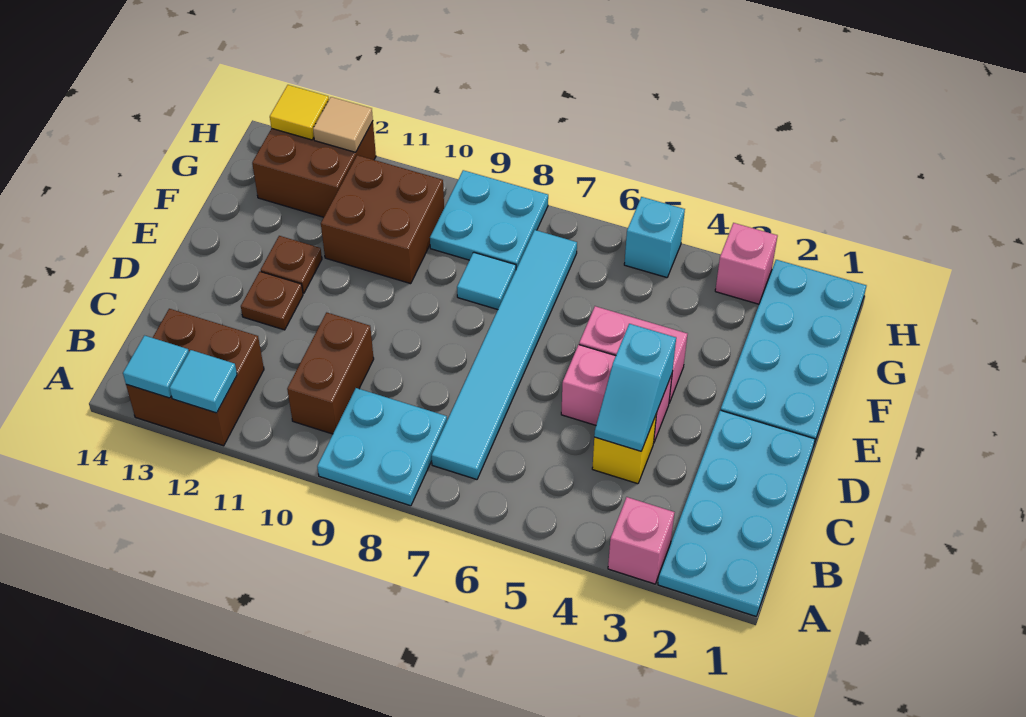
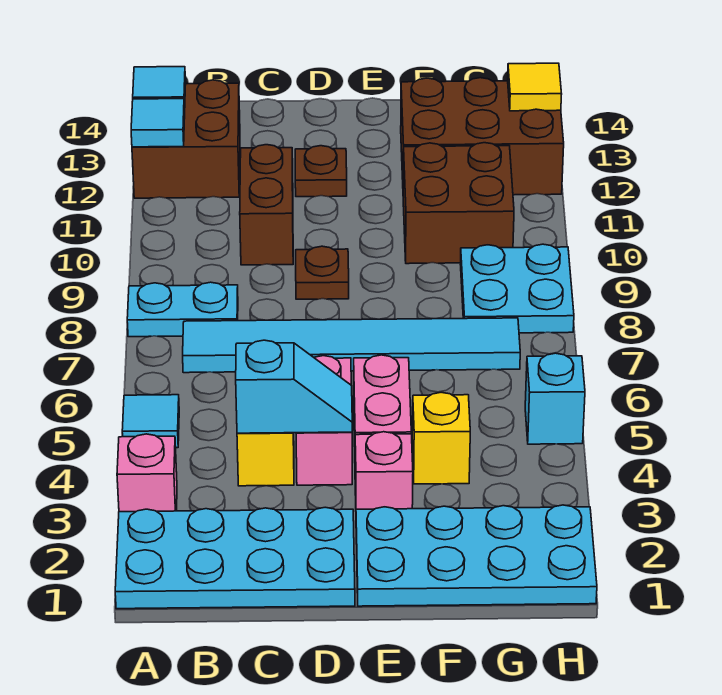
cyan 2x2 plate [317,388,447,506] -> cyan 1x2 plate [127,282,238,337]
brown 1x2 brick [287,313,374,434] -> brown 1x2 brick turned to [240,145,293,265]
cyan 1x2 slope [594,324,676,451] -> cyan 1x2 slope turned to [236,340,352,433]
brown 1x1 plate [261,236,322,293] -> brown 1x1 plate moved to [296,246,349,299]
none -> yellow 1x1 brick [412,392,470,484]
cyan 1x1 tile [457,252,516,310] -> cyan 1x1 tile moved to [122,395,179,448]
brown 2x2 brick [252,121,376,217] -> brown 2x3 brick [401,78,564,195]
pink 1x1 brick [715,223,778,304] -> pink 1x1 brick moved to [355,432,413,509]
tan 1x1 tile [313,97,373,152] -> none

